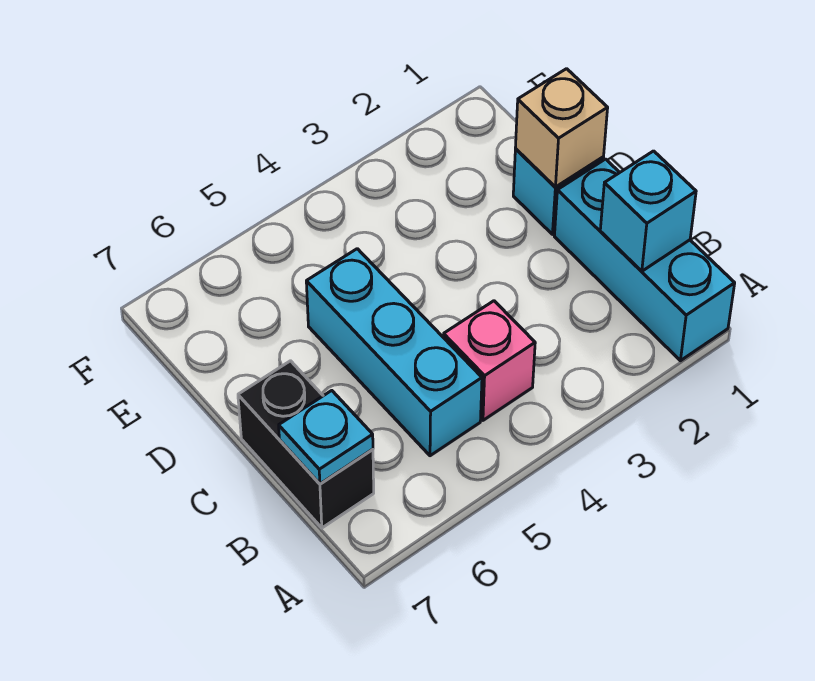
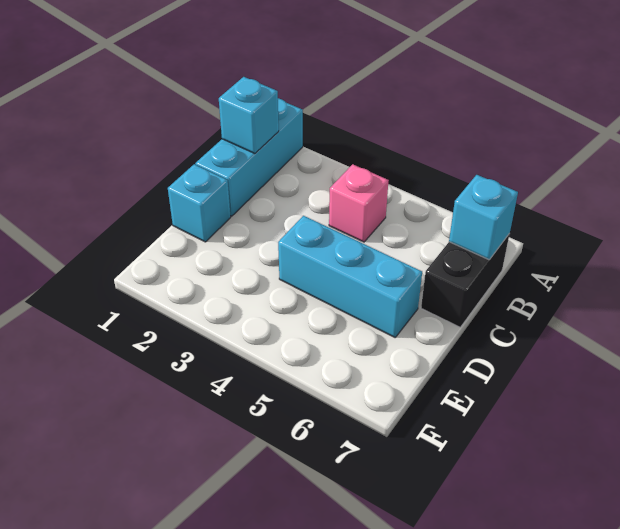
cyan 1x3 brick [306,249,482,456] -> cyan 1x3 brick turned to [278,216,422,337]
cyan 1x1 plate [279,391,373,484] -> cyan 1x1 brick [449,175,518,260]
tan 1x1 brick [515,69,608,187] -> none

